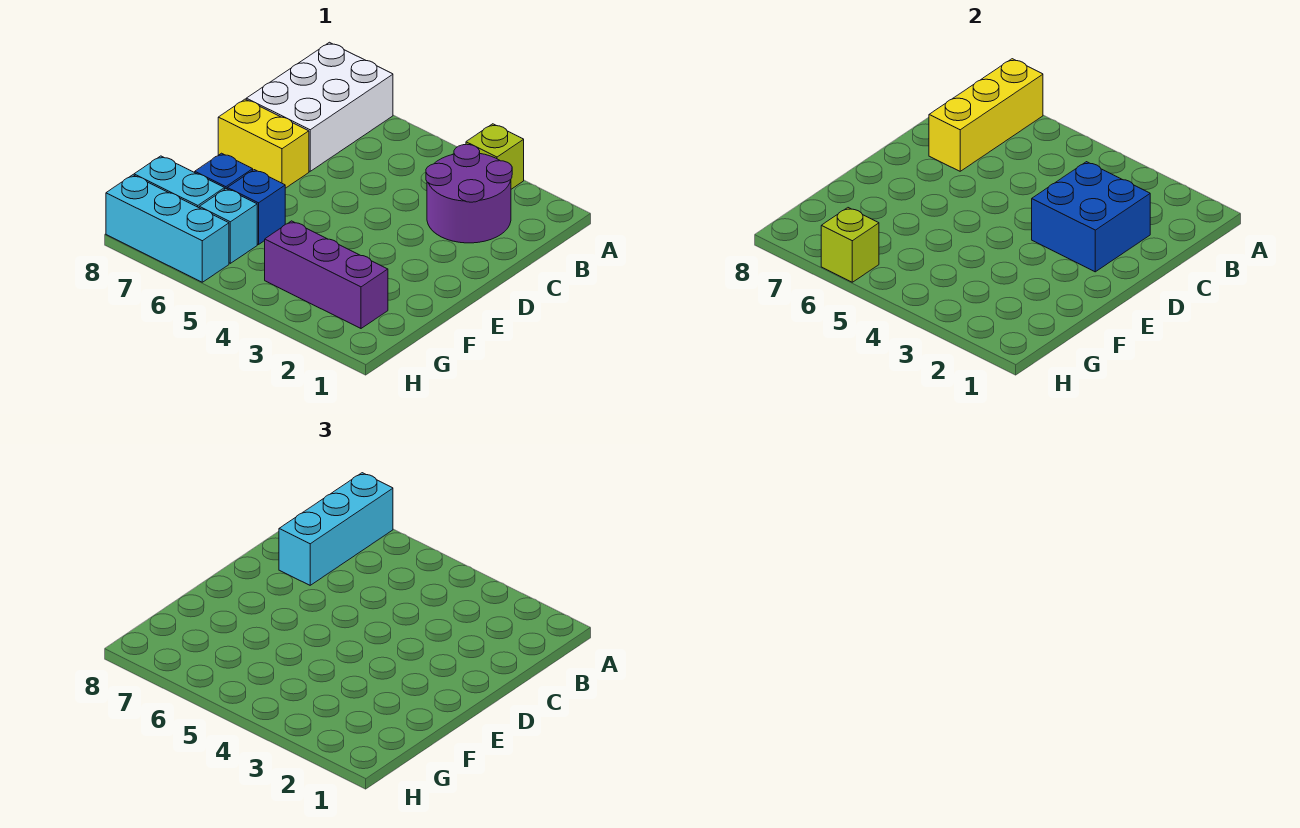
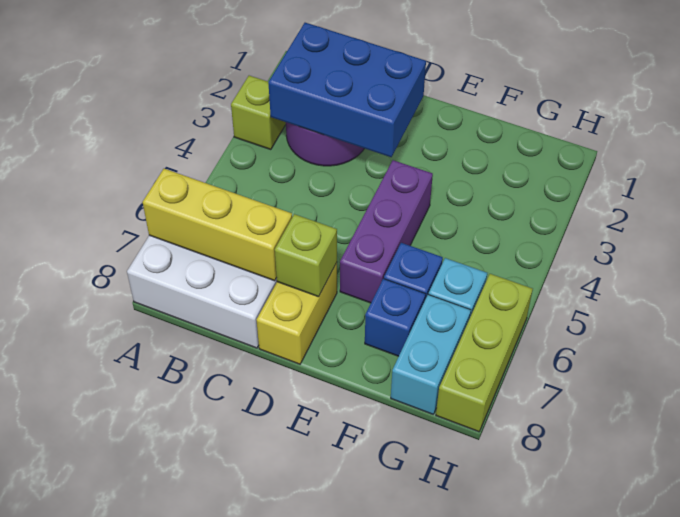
cyan 1x3 brick [279,473,393,585] -> none
blue 2x2 brick [1032,162,1150,272] -> blue 2x3 brick [268,23,426,157]
purple 1x3 brick [265,221,388,328] -> purple 1x3 brick moved to [340,160,433,303]
cyan 1x3 brick [106,175,229,282] -> lime 1x3 brick [436,274,533,432]
lime 1x1 brick [821,208,879,282] -> lime 1x1 brick moved to [275,214,337,297]

